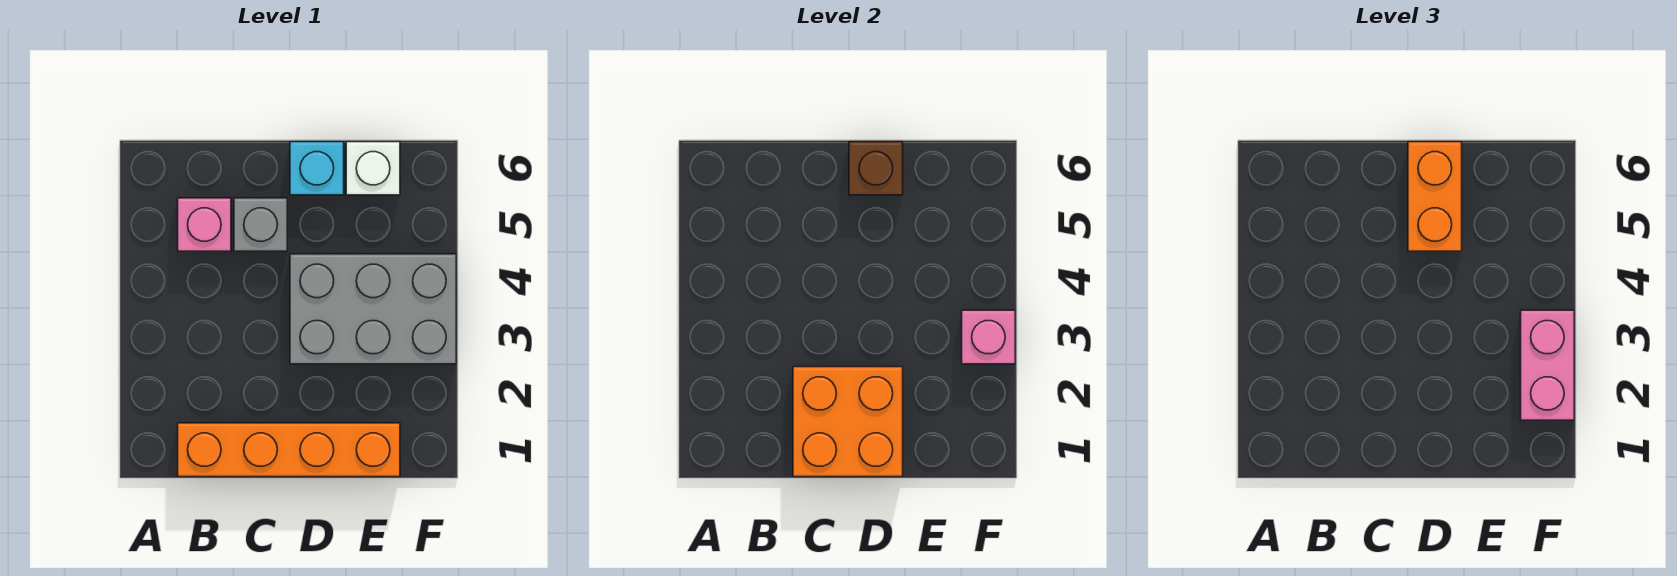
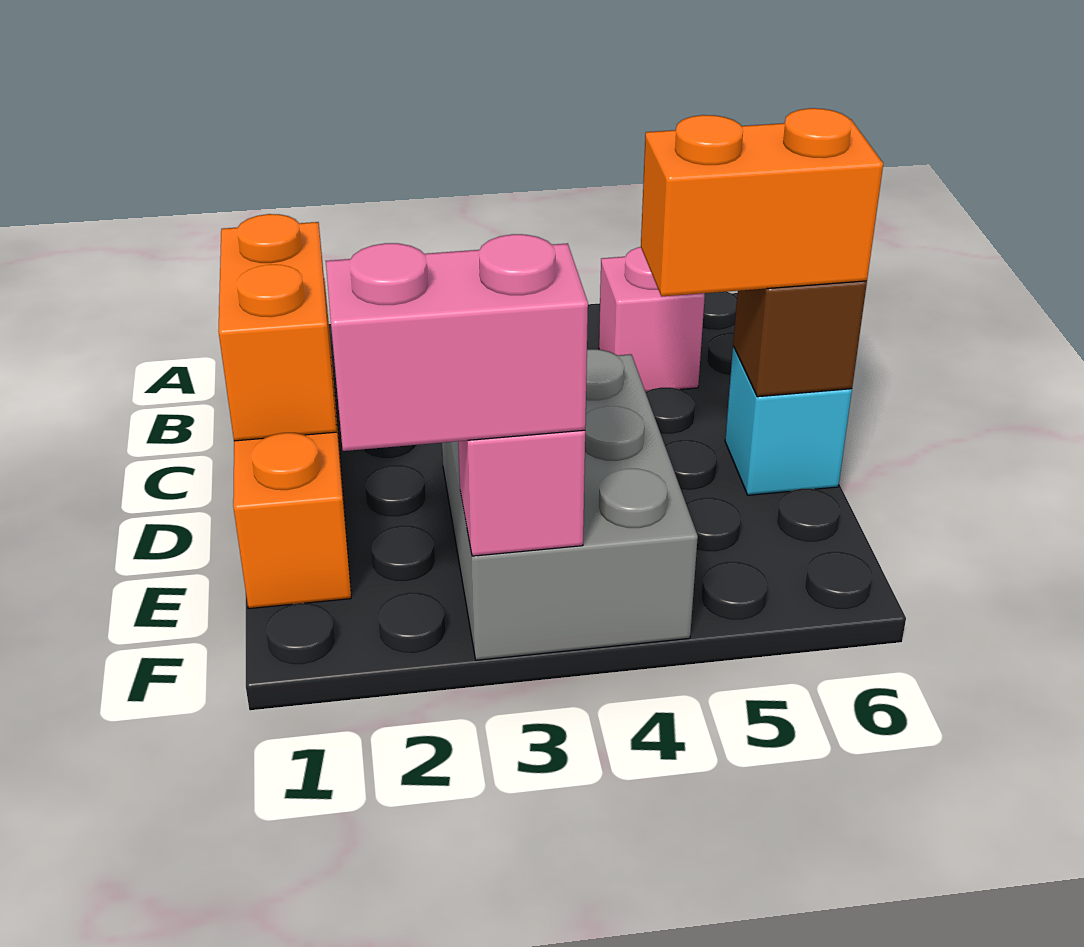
orange 2x2 brick [793,367,903,477] -> orange 1x2 brick [219,214,337,441]
grey 1x1 brick [234,198,287,251] -> none
white 1x1 brick [346,142,400,195] -> none

